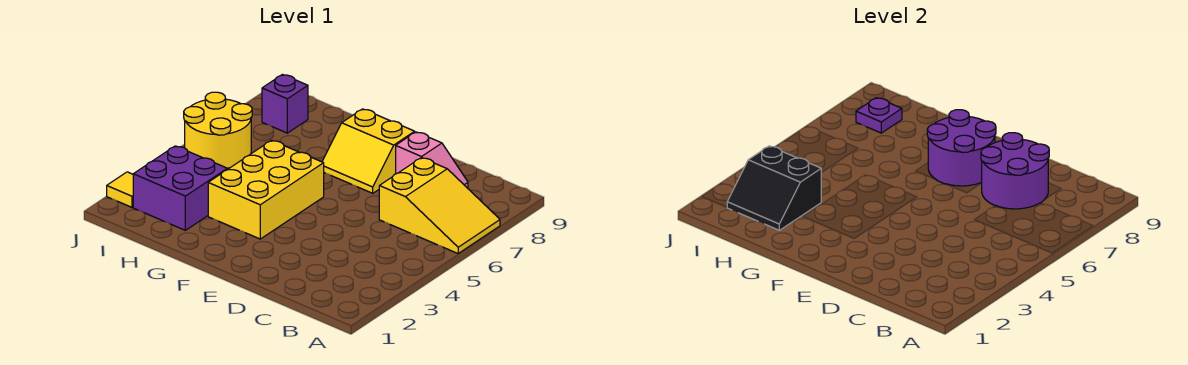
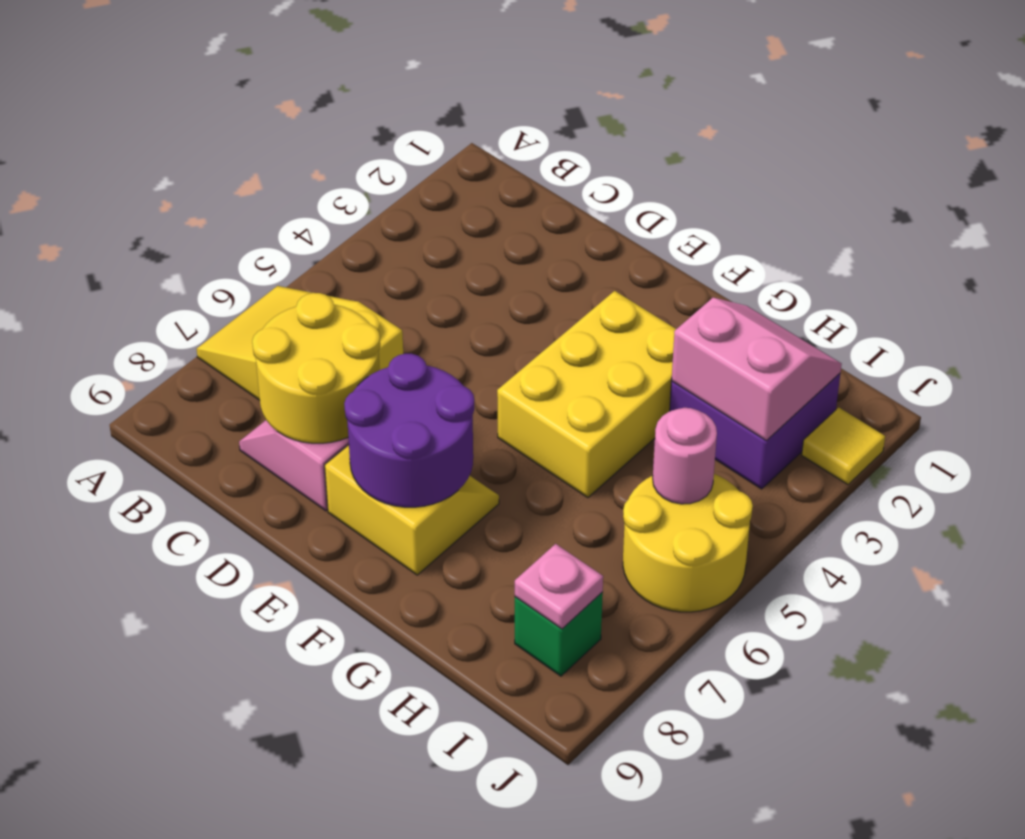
purple 2x2 round brick [981,133,1049,209] -> yellow 2x2 round brick [252,293,380,443]
black 2x2 slope [727,146,821,230] -> pink 2x2 slope [672,298,842,440]
none -> pink 1x1 round brick [653,408,717,504]
purple 1x1 brick [262,75,308,133] -> green 1x1 brick [515,592,603,676]
purple 1x1 plate [856,98,902,133] -> pink 1x1 plate [515,544,603,629]

